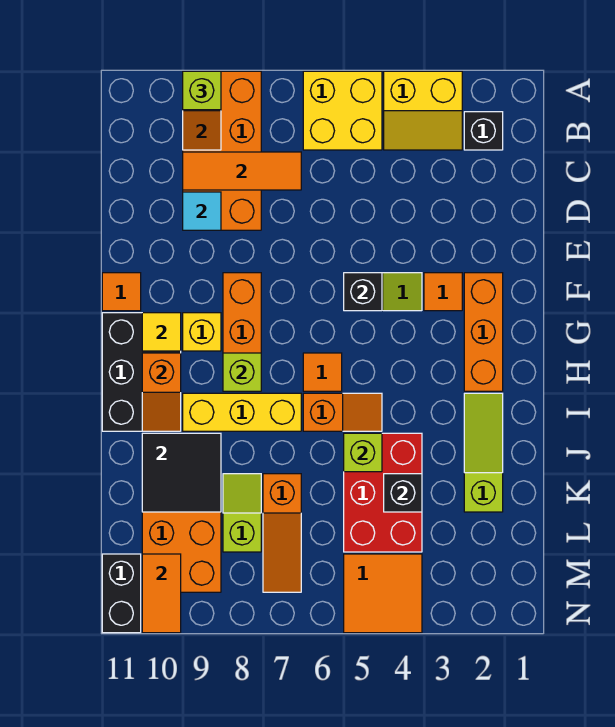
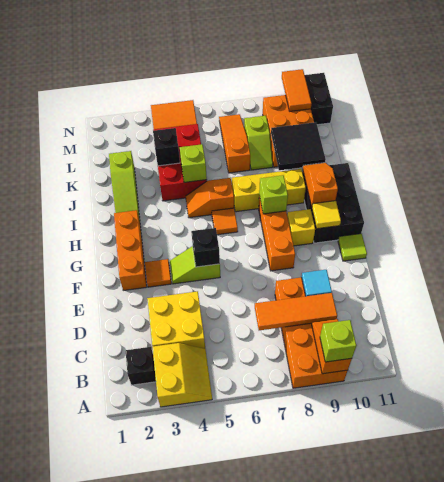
yellow 2x2 slope [384,71,462,150] -> yellow 2x2 slope turned to [152,343,212,407]
yellow 2x2 brick [303,71,382,150] -> yellow 2x2 brick moved to [147,291,205,349]
orange 1x1 tile [102,273,141,311] -> lime 1x1 tile [338,234,367,261]

